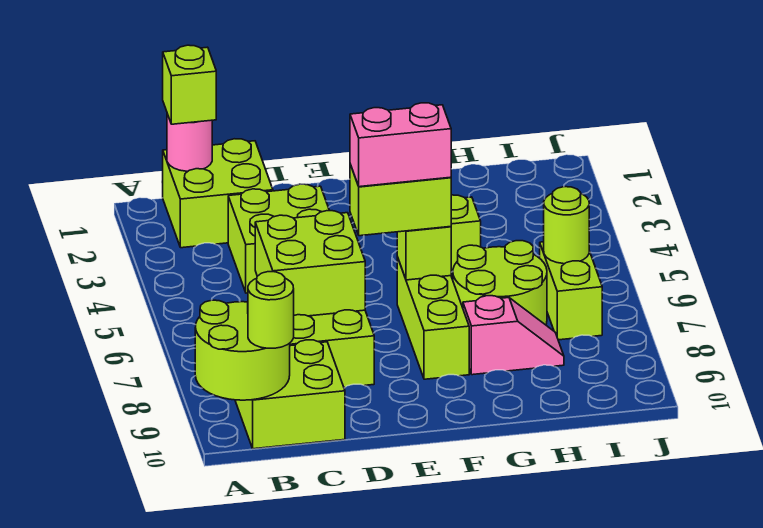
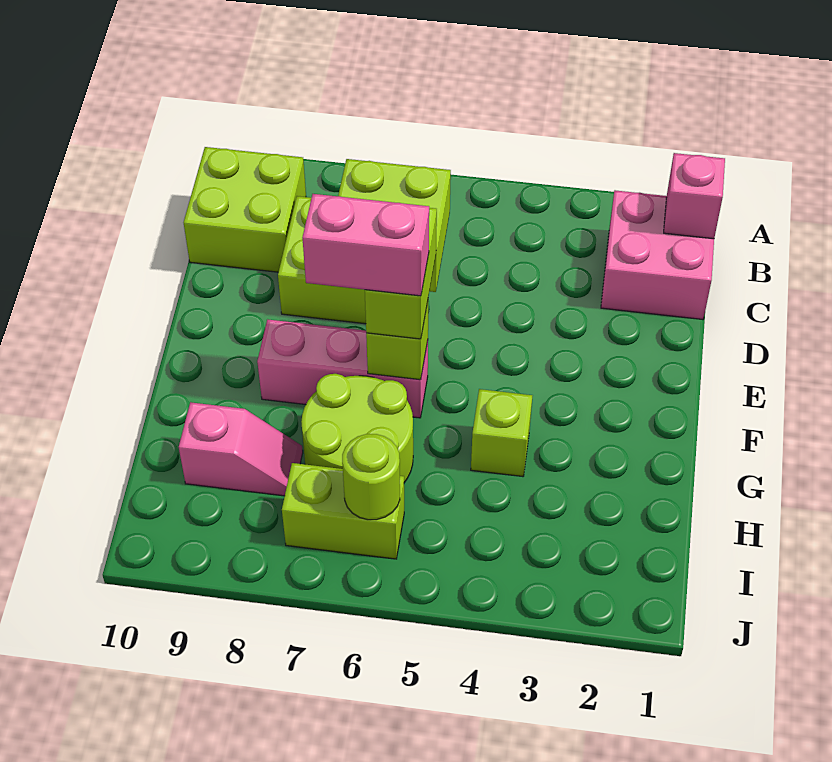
lime 2x2 round brick [195,300,290,400] -> none
lime 2x2 brick [163,139,273,248] -> pink 2x2 brick [601,190,714,320]
pink 1x1 round brick [167,114,212,171] -> pink 1x1 brick [664,153,725,239]
lime 1x1 brick [163,45,216,124] -> none
lime 1x1 round brick [248,272,294,348] -> none
lime 2x2 brick [228,184,329,293] -> none
pink 1x2 brick [350,103,451,187] -> pink 1x2 brick turned to [302,194,429,296]
lime 1x3 brick [397,257,469,379] -> pink 1x3 brick [257,319,428,418]
pink 1x2 slope [463,296,564,375] -> pink 1x2 slope turned to [179,402,303,496]

